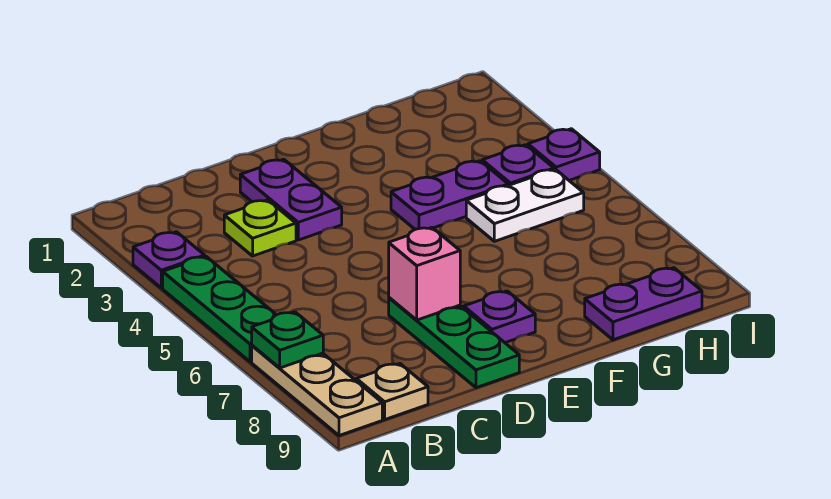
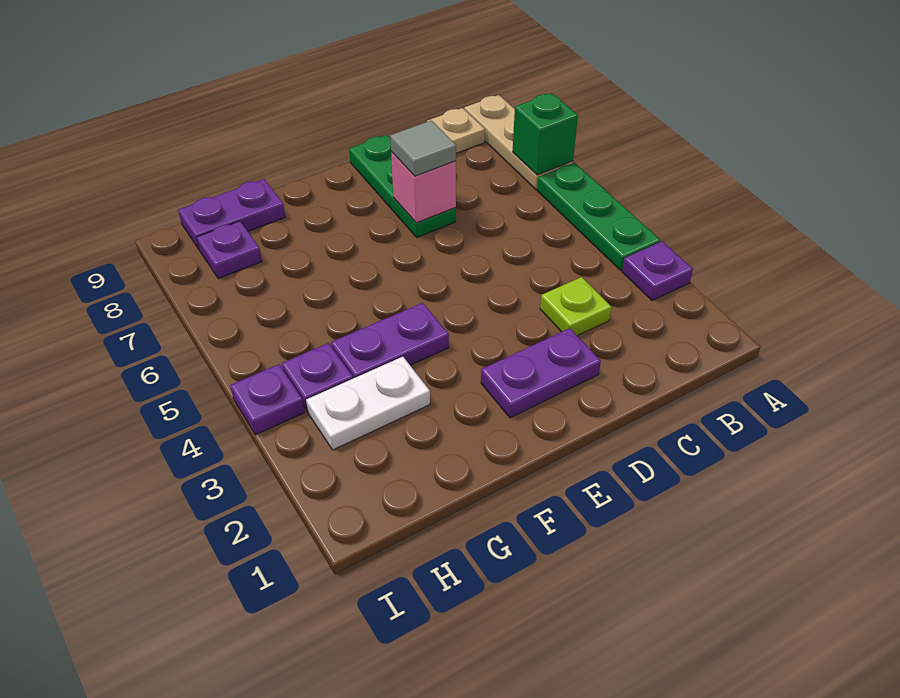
green 1x1 plate [252,312,323,368] -> green 1x1 brick [513,93,578,175]
purple 1x2 plate [240,159,342,240] -> purple 1x2 plate turned to [481,328,601,418]
none -> grey 1x1 tile [390,121,456,176]
purple 1x1 plate [464,291,535,343] -> purple 1x1 plate moved to [197,221,262,279]
white 1x2 plate [466,169,584,241] -> white 1x2 plate moved to [306,357,430,450]

